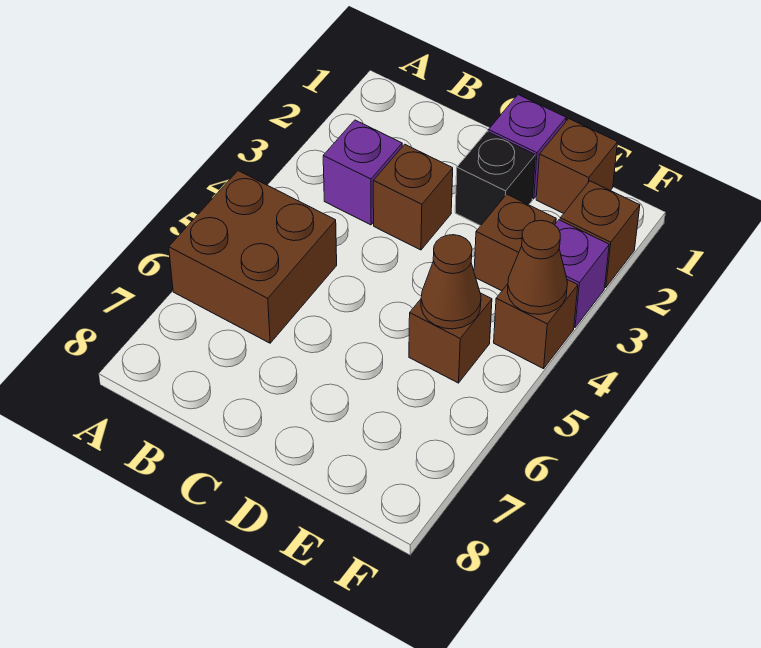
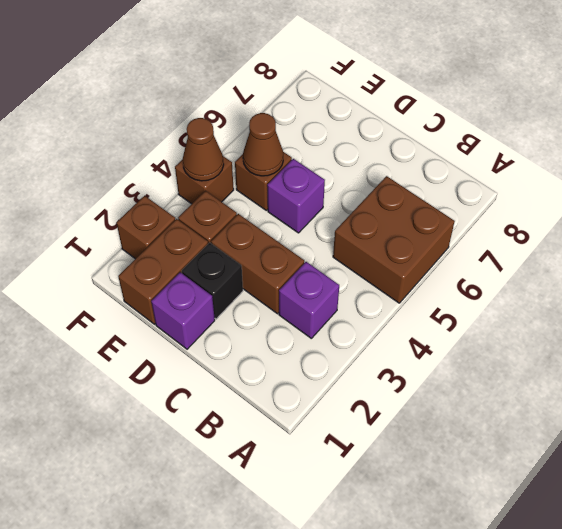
brown 1x1 brick [373,144,453,250] -> brown 1x2 brick [211,214,304,314]
brown 1x1 brick [536,119,618,213] -> brown 1x2 brick [118,219,208,324]
purple 1x1 brick [555,220,609,328] -> purple 1x1 brick moved to [267,159,325,233]

